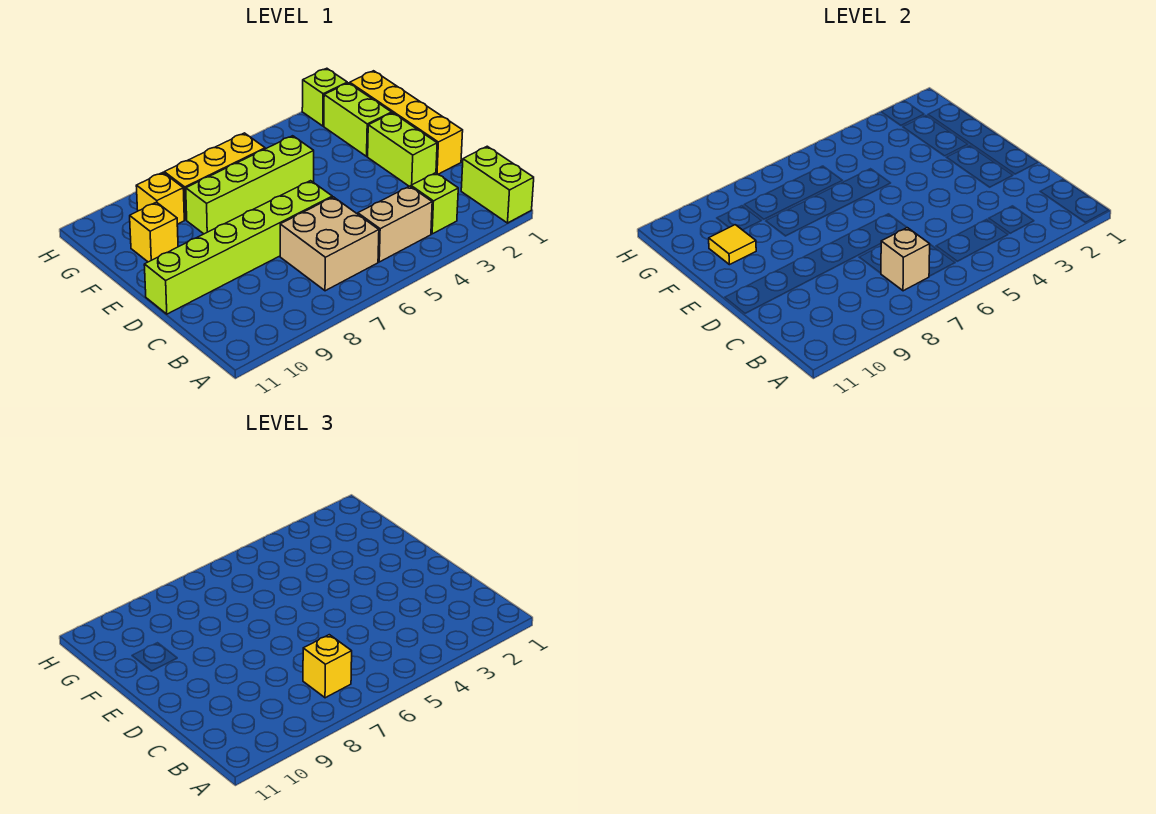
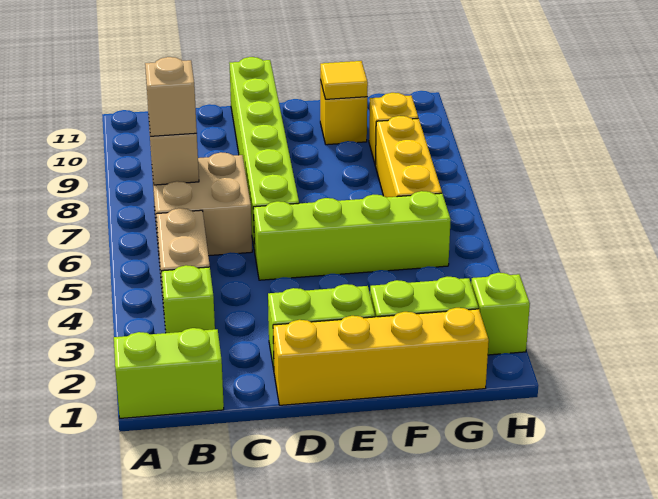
yellow 1x1 brick [303,635,352,698] -> tan 1x1 brick [145,57,197,136]
lime 1x4 brick [186,136,314,234] -> lime 1x4 brick turned to [253,191,451,280]

